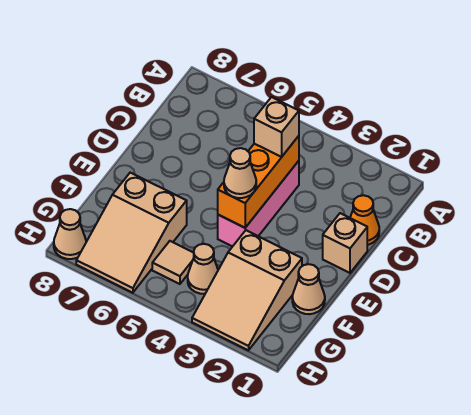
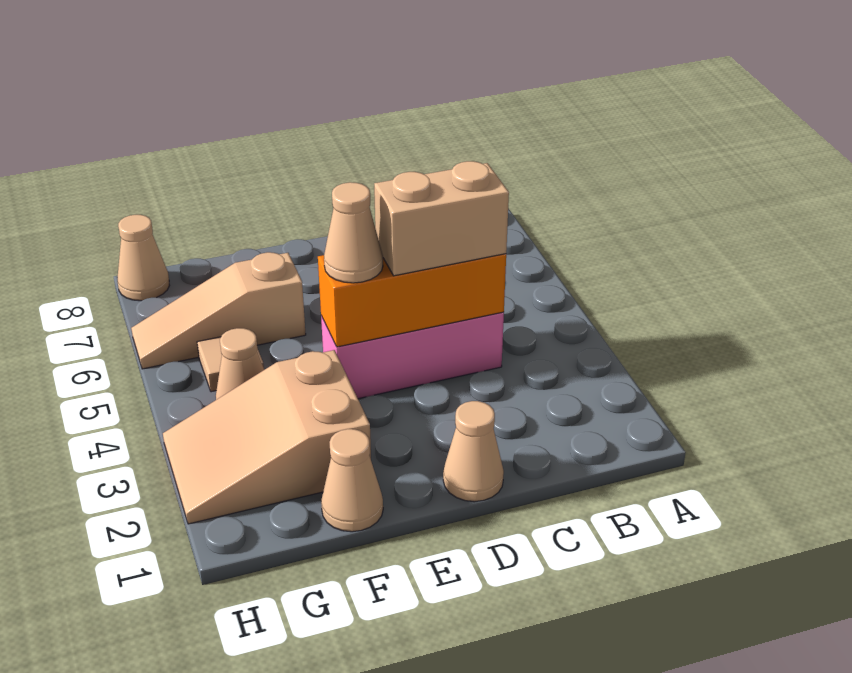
orange 1x1 cone [350,195,379,245] -> none
tan 1x1 brick [254,97,299,157] -> tan 1x2 brick [374,161,509,276]
tan 1x1 brick [323,213,367,273] -> tan 1x1 cone [443,401,504,502]
tan 2x3 slope [76,173,187,293] -> tan 1x3 slope [131,252,306,369]

